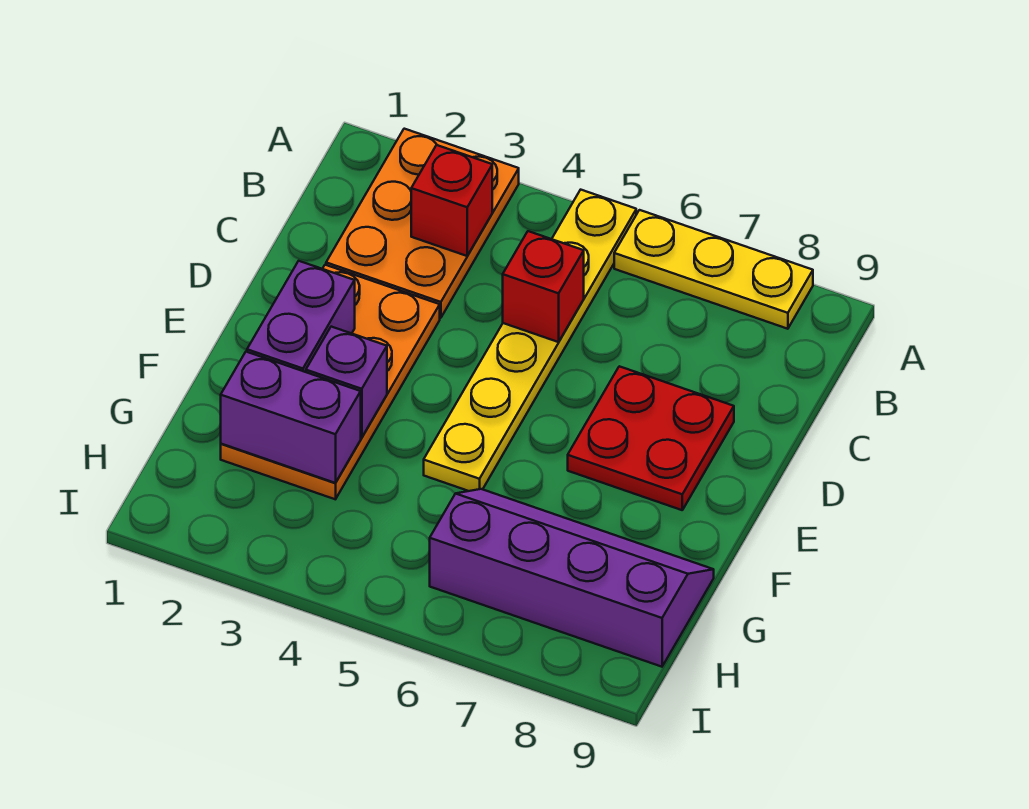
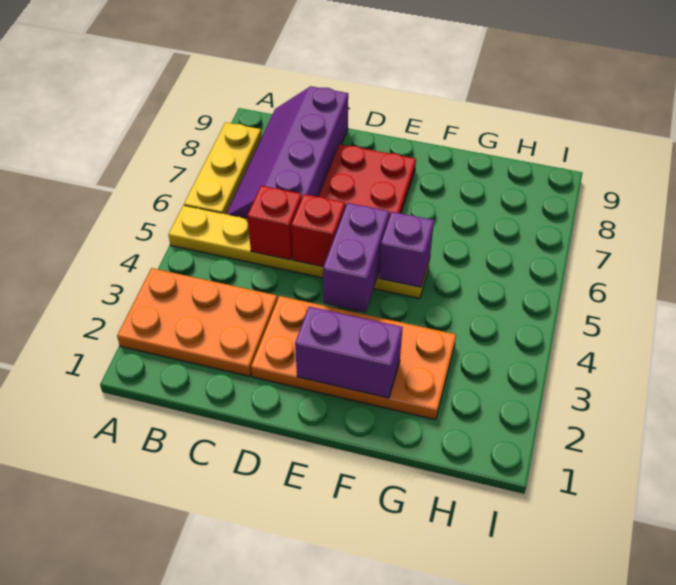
red 1x1 brick [411,145,492,256] -> red 1x1 brick moved to [291,194,345,267]
purple 1x1 brick [306,327,387,438] -> purple 1x1 brick moved to [379,212,434,287]
purple 1x2 brick [221,352,361,483] -> purple 1x2 brick moved to [323,203,389,312]
purple 2x4 slope [430,489,714,667] -> purple 2x4 slope moved to [226,86,348,219]

